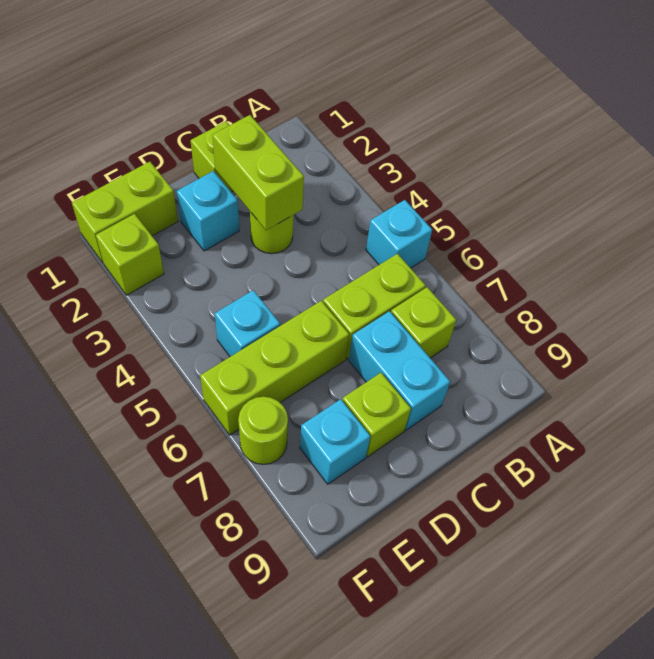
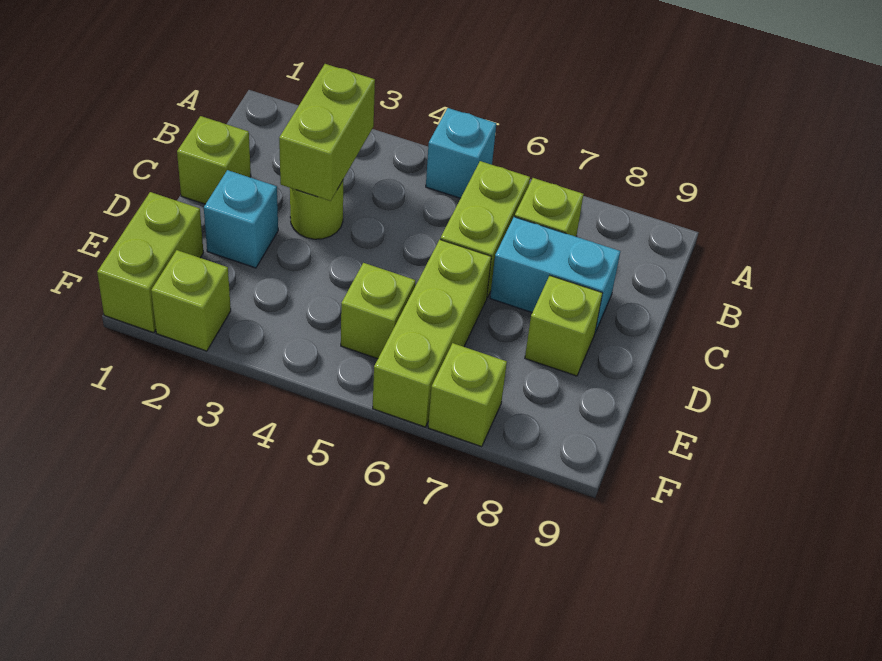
lime 1x2 brick [212,115,304,230] -> lime 1x2 brick turned to [279,64,375,201]
cyan 1x1 brick [215,290,280,357] -> lime 1x1 brick [341,263,415,359]
cyan 1x1 brick [300,399,370,484] -> none
lime 1x1 round brick [238,397,288,464] -> lime 1x1 brick [428,343,507,447]

